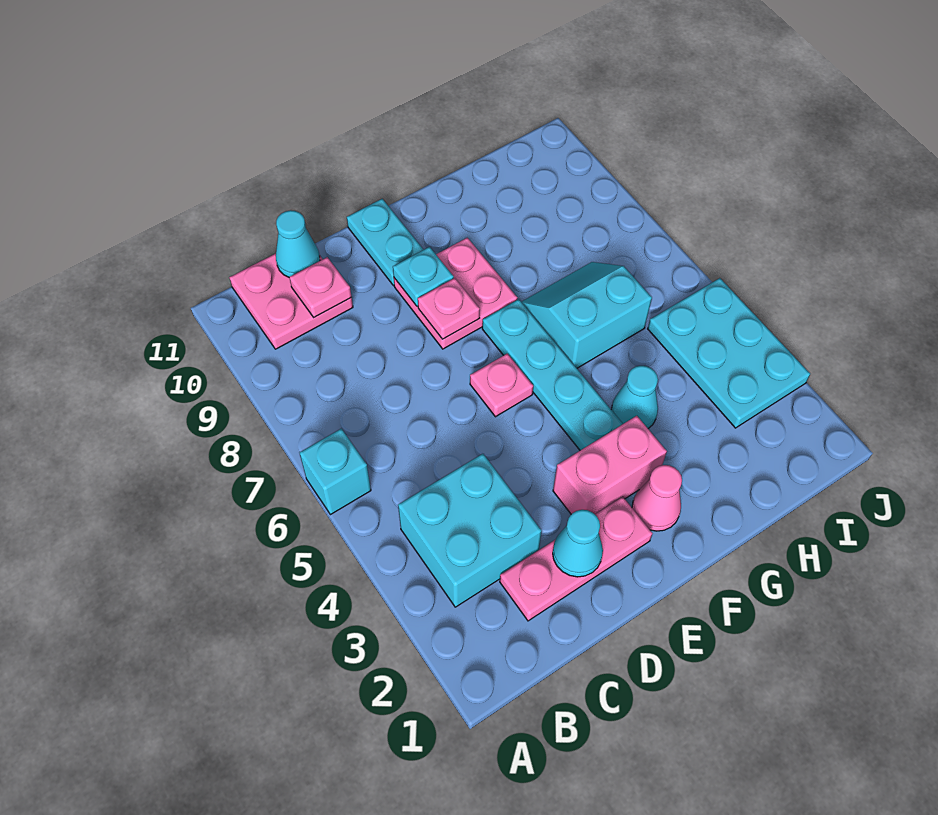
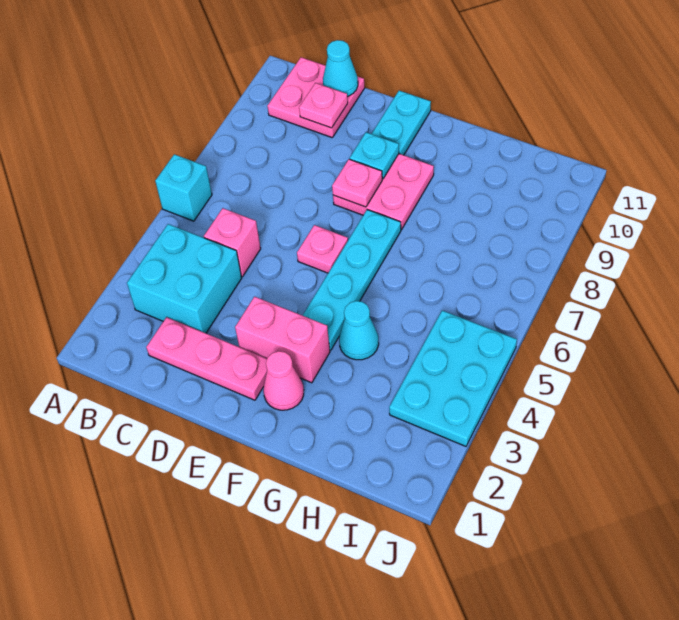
none -> pink 1x1 brick [204,208,261,277]
cyan 1x1 cone [553,510,603,577] -> none
cyan 2x2 slope [522,262,652,368] -> none

